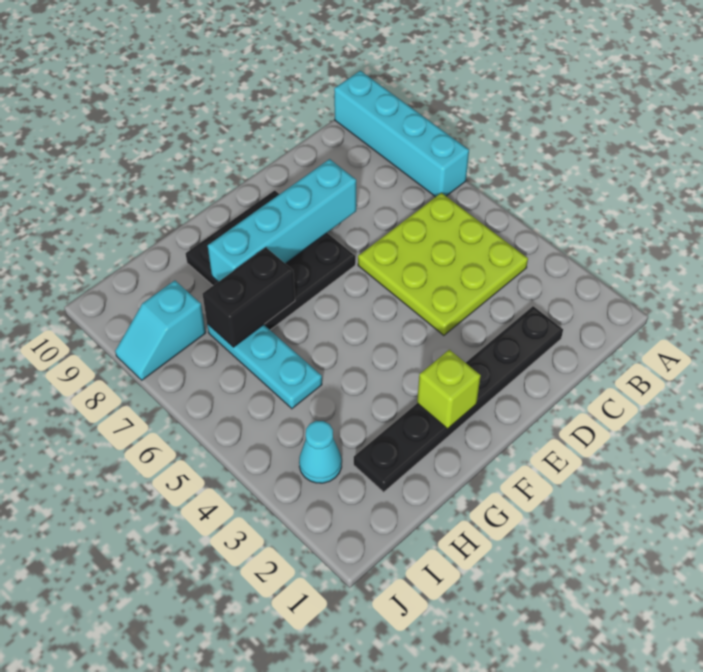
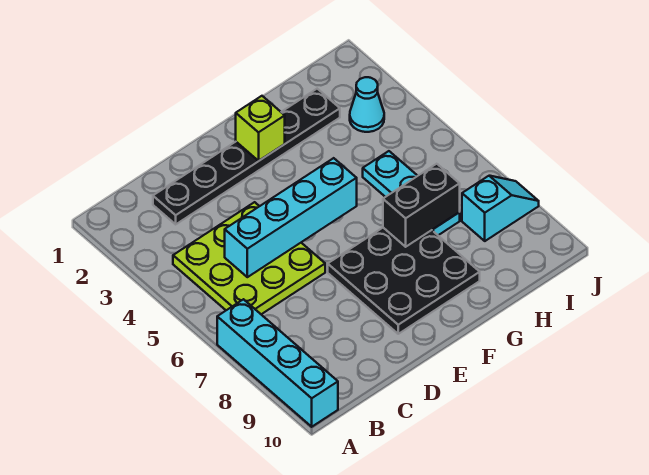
cyan 1x4 brick [208,159,356,282] -> cyan 1x4 brick moved to [225,158,357,277]

